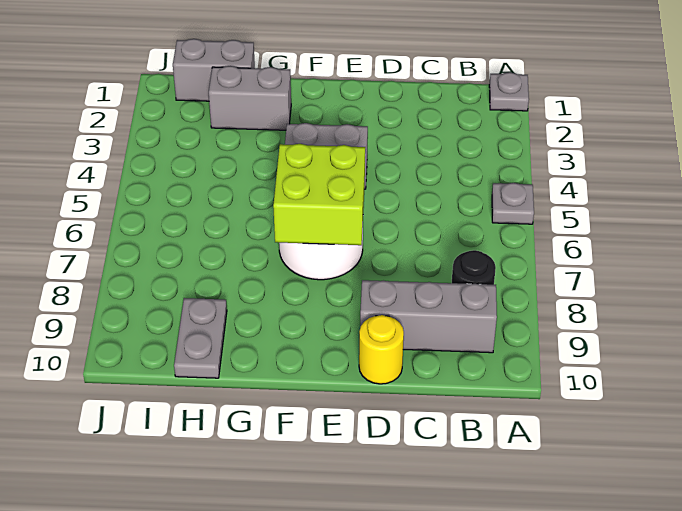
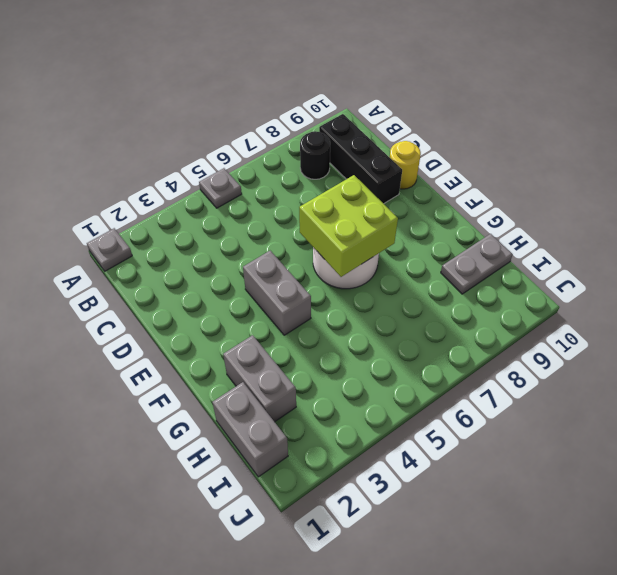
grey 1x3 brick [360,280,497,353] -> black 1x3 brick [319,114,402,204]

